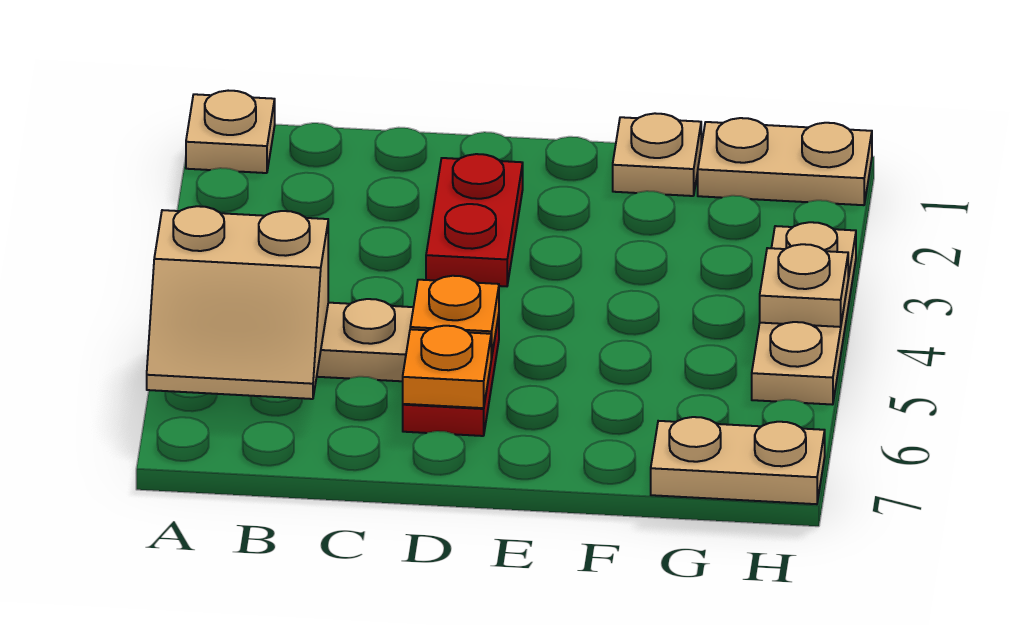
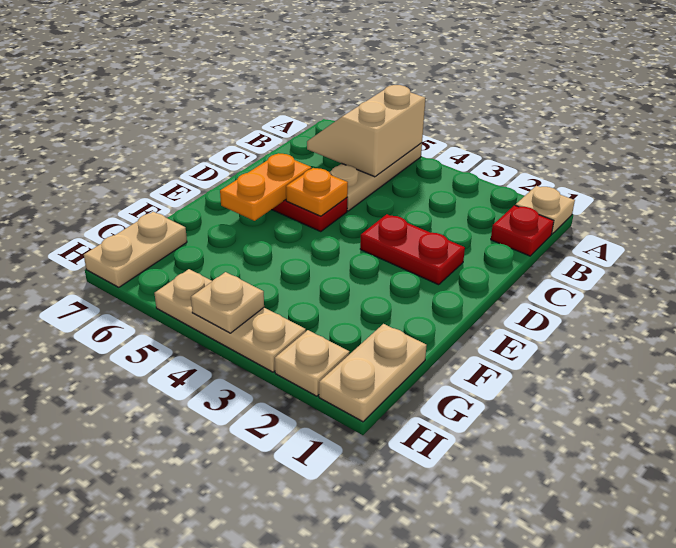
none -> red 1x1 plate [491,205,554,256]
orange 1x1 plate [403,326,491,408] -> orange 1x2 plate [220,153,311,221]
tan 1x1 plate [613,113,701,196] -> tan 1x1 plate moved to [275,330,349,396]

